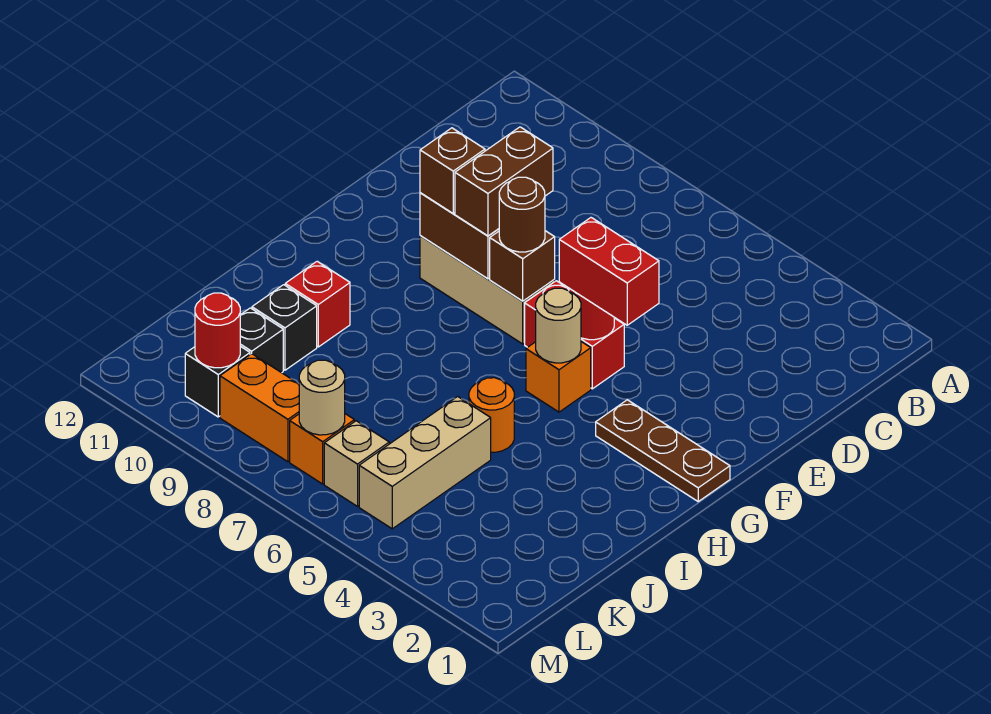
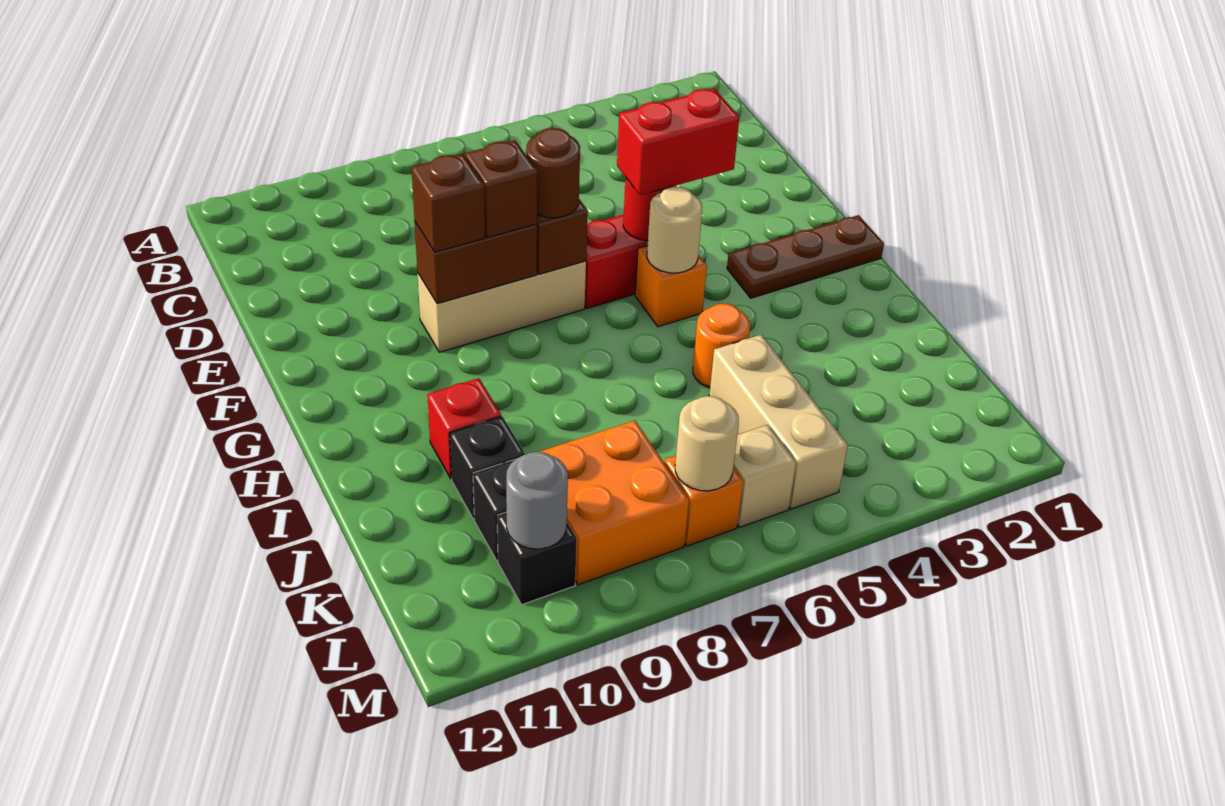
brown 1x2 brick [455,127,553,236] -> brown 1x1 brick [465,140,537,237]
orange 1x2 brick [220,354,299,462] -> orange 2x2 brick [539,421,689,585]
red 1x1 round brick [195,293,240,368] -> grey 1x1 round brick [506,452,568,549]

